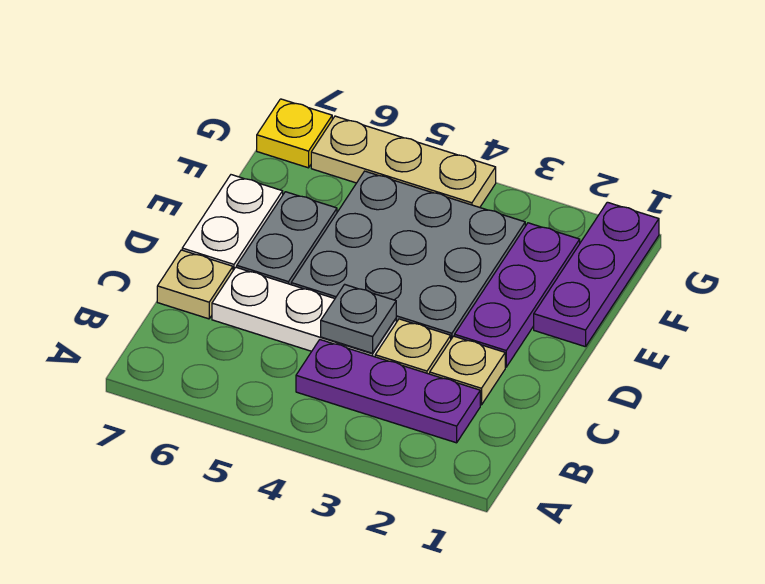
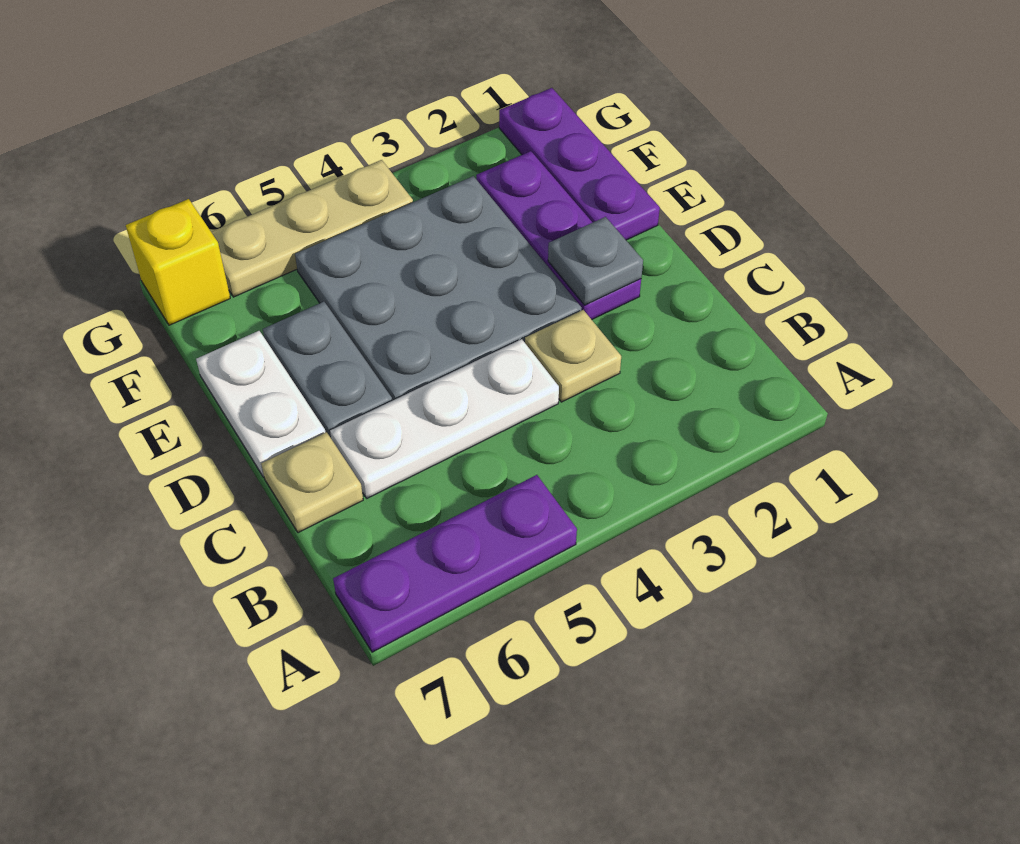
purple 1x3 plate [296,340,480,443] -> purple 1x3 plate moved to [333,475,577,652]
tan 1x1 plate [430,336,505,405] -> none
grey 1x1 plate [321,284,396,353] -> grey 1x1 plate moved to [548,217,643,305]
yellow 1x1 plate [257,99,332,168] -> yellow 1x1 brick [126,199,230,325]

